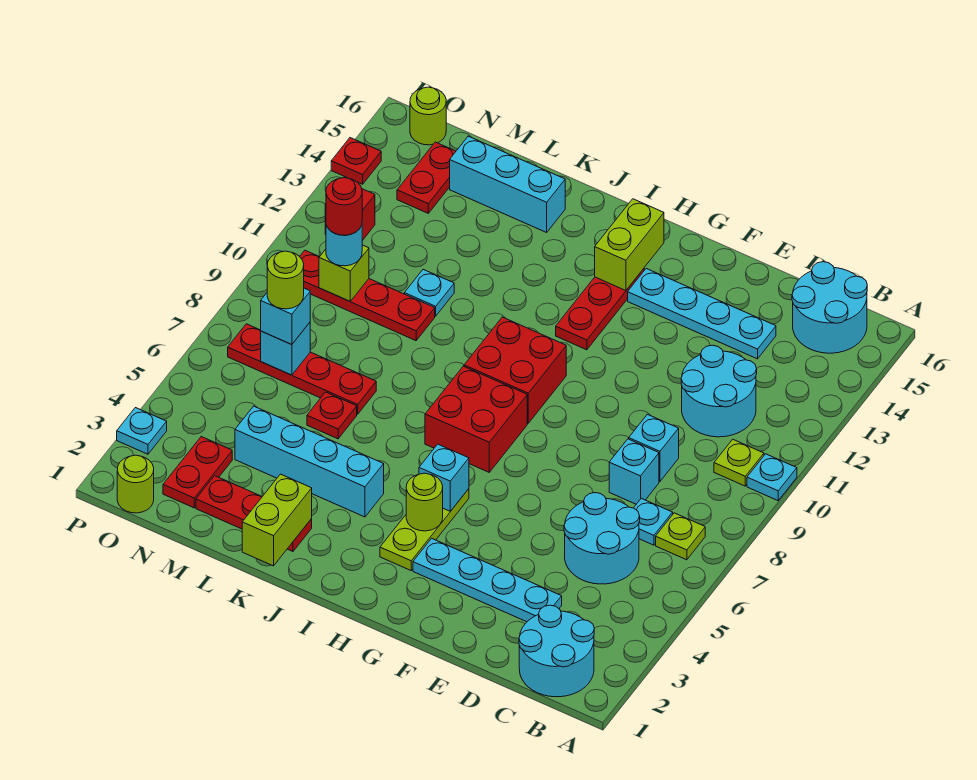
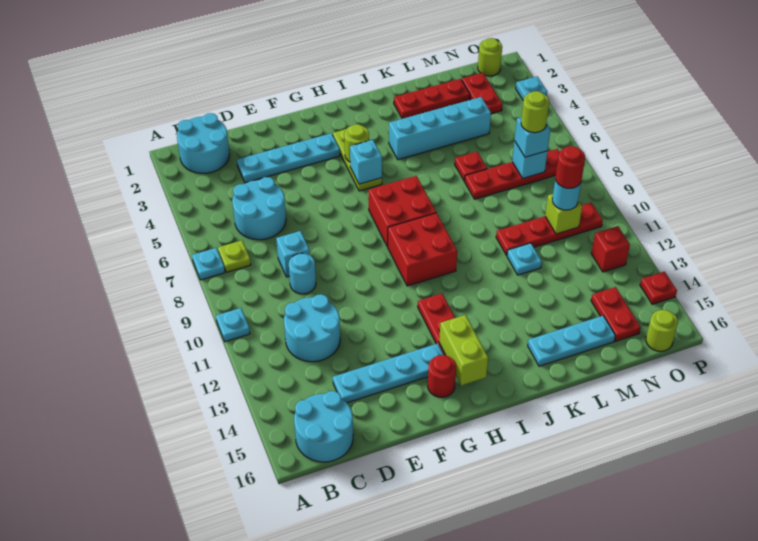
lime 1x1 plate [714,439,764,486] -> none
cyan 1x1 plate [634,498,673,545] -> cyan 1x1 plate moved to [192,248,225,280]
cyan 1x1 brick [629,414,679,482] -> cyan 1x1 round brick [289,253,316,294]
none -> red 1x1 round brick [428,355,456,397]
lime 1x2 brick [242,474,312,566] -> none
cyan 1x3 brick [450,136,565,232] -> cyan 1x3 plate [528,316,615,366]

